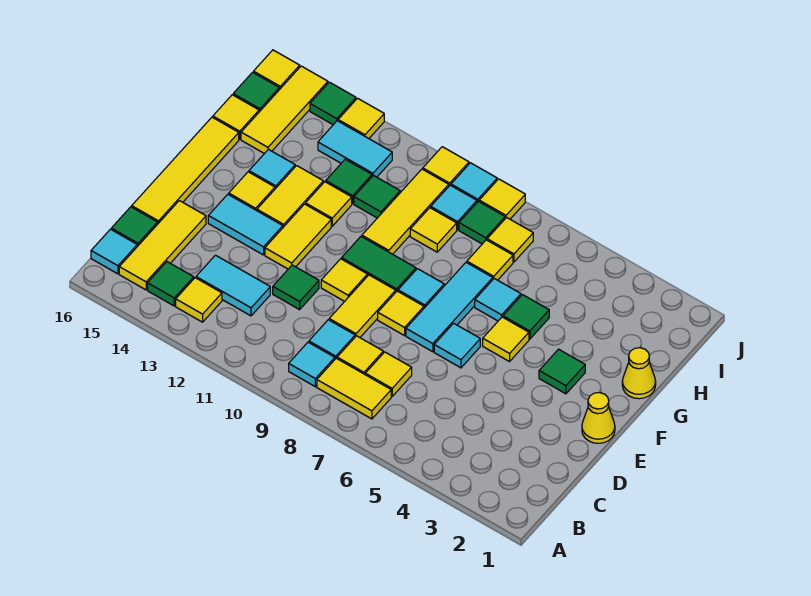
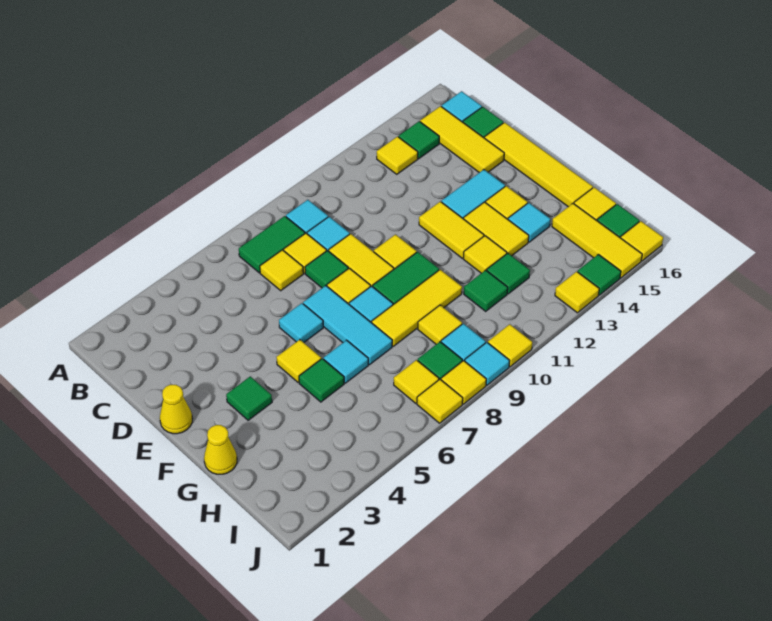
yellow 1x2 tile [317,358,391,419] -> green 1x2 tile [239,216,305,273]
cyan 1x2 tile [196,255,270,316] -> none
green 1x1 tile [273,265,319,310] -> green 1x1 tile moved to [305,250,348,288]
yellow 1x3 tile [362,169,449,254] -> yellow 1x3 tile turned to [372,270,462,346]
yellow 1x1 tile [467,240,513,280] -> yellow 1x1 tile moved to [417,379,463,423]
cyan 1x2 tile [318,121,392,177] -> none

